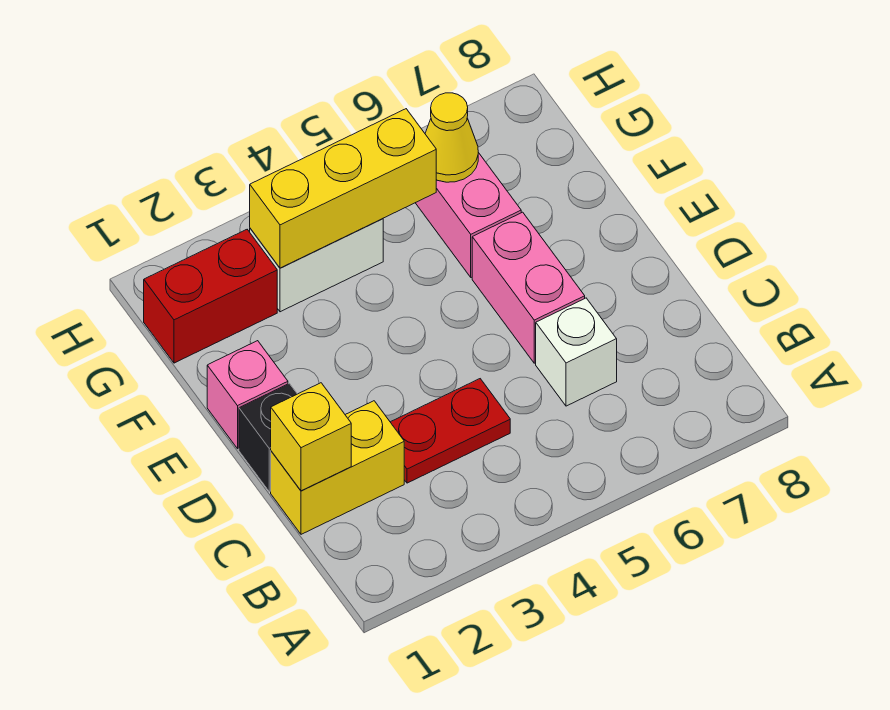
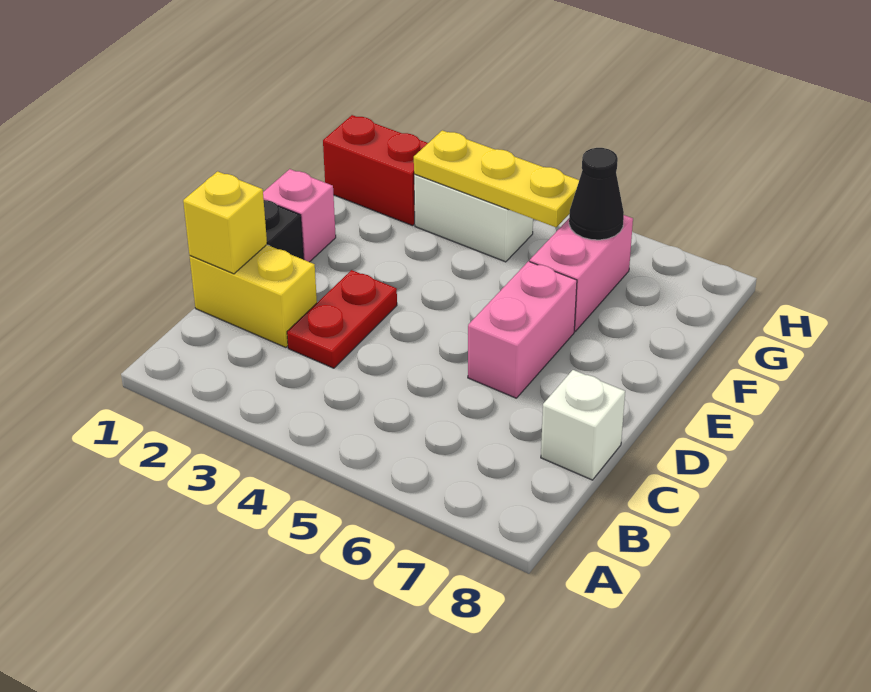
red 1x2 plate [391,379,510,483] -> red 1x2 plate turned to [287,270,397,368]
white 1x1 brick [536,298,617,406] -> white 1x1 brick moved to [541,370,625,480]
yellow 1x3 brick [250,109,436,268] -> yellow 1x3 plate [414,130,579,227]
yellow 1x1 cone [425,93,478,182] -> black 1x1 cone [569,148,624,240]

